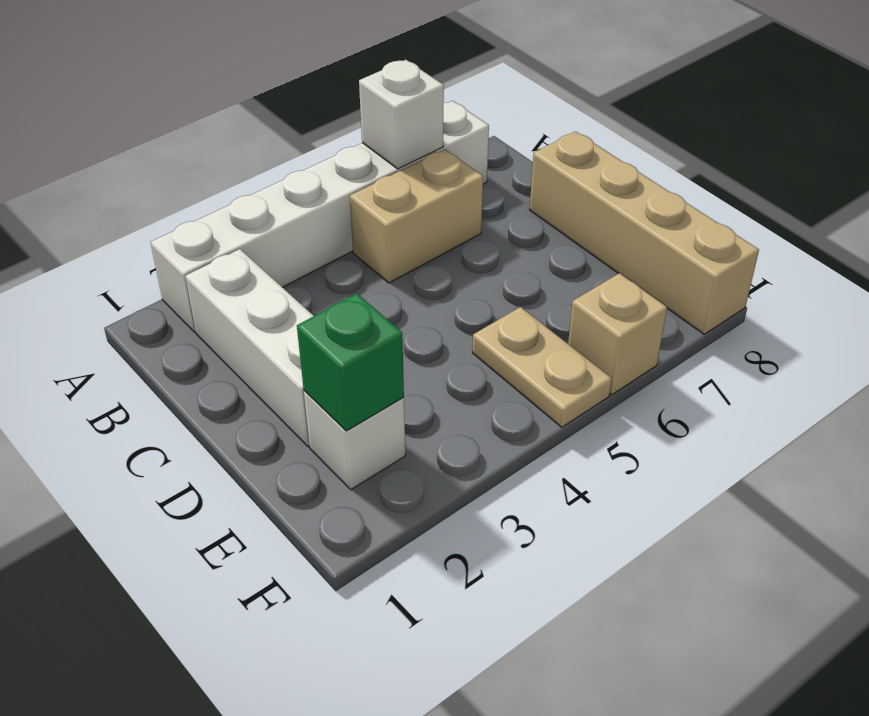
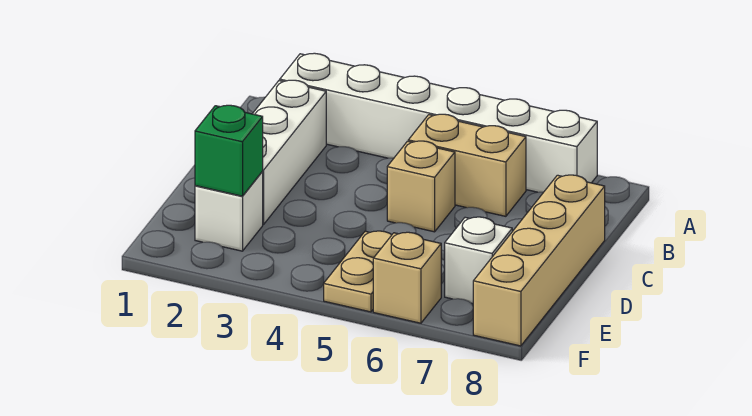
white 1x1 brick [359,60,444,169] -> white 1x1 brick moved to [445,217,512,304]
none -> tan 1x1 brick [387,141,455,232]

